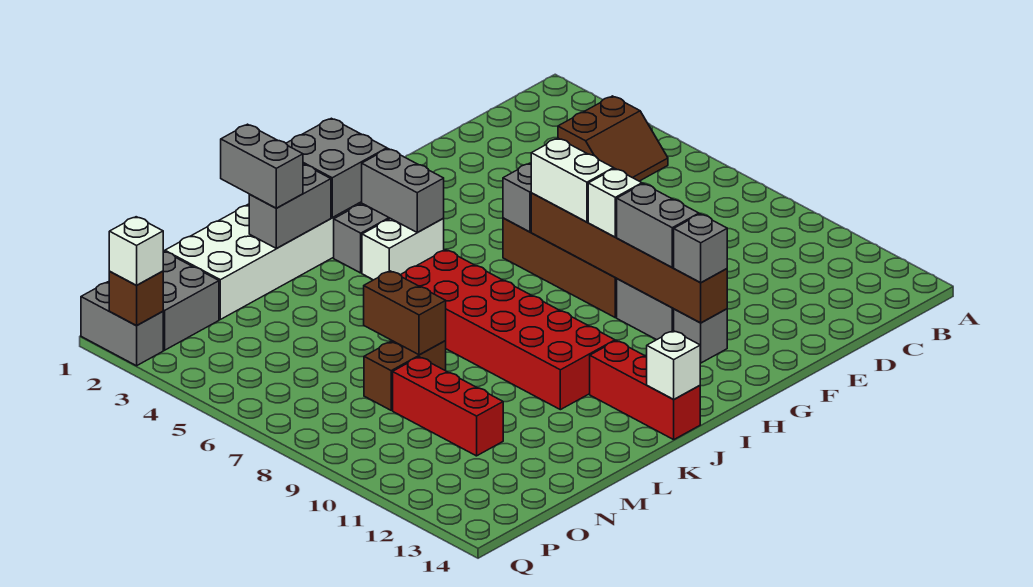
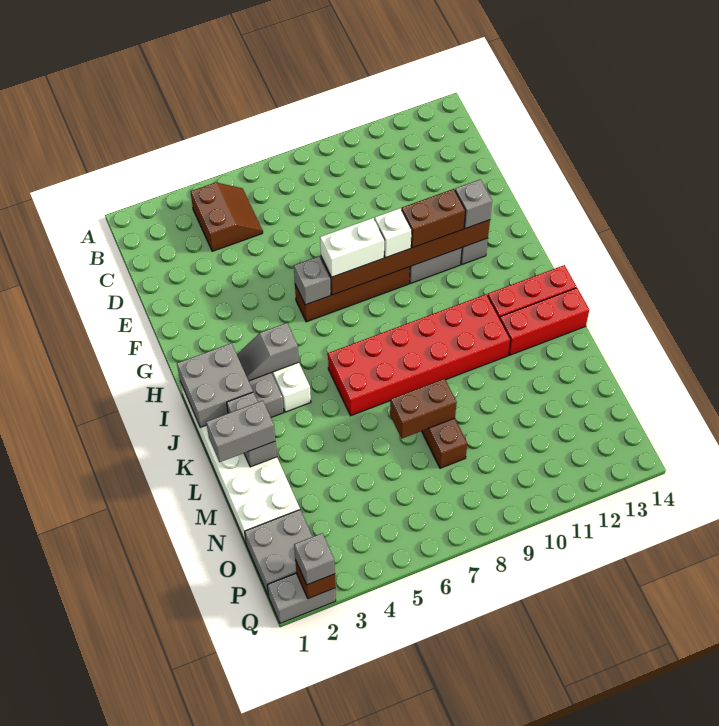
grey 1x2 brick [617,184,699,267] -> brown 1x2 brick [402,189,466,248]
grey 1x2 brick [362,149,444,232] -> grey 1x2 slope [237,323,299,381]
white 1x1 brick [647,331,700,399] -> none
red 1x3 brick [393,357,503,456] -> red 1x3 brick moved to [500,288,589,355]
white 1x1 brick [109,217,163,285] -> grey 1x1 brick [294,533,335,585]

